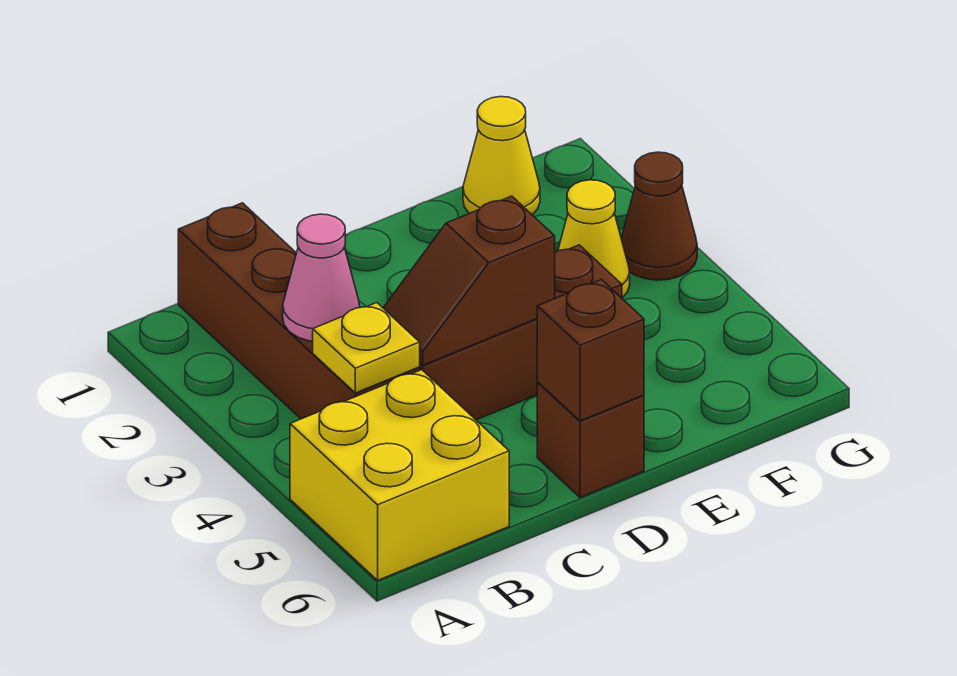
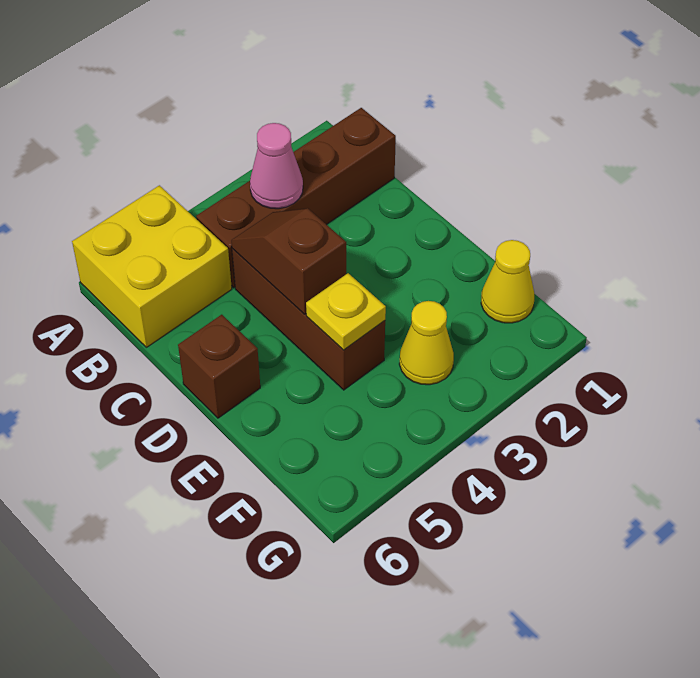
yellow 1x1 plate [313,303,420,393] -> yellow 1x1 plate moved to [306,273,386,350]
brown 1x1 brick [537,280,644,421] -> none
brown 1x1 cone [621,152,697,280] -> none

